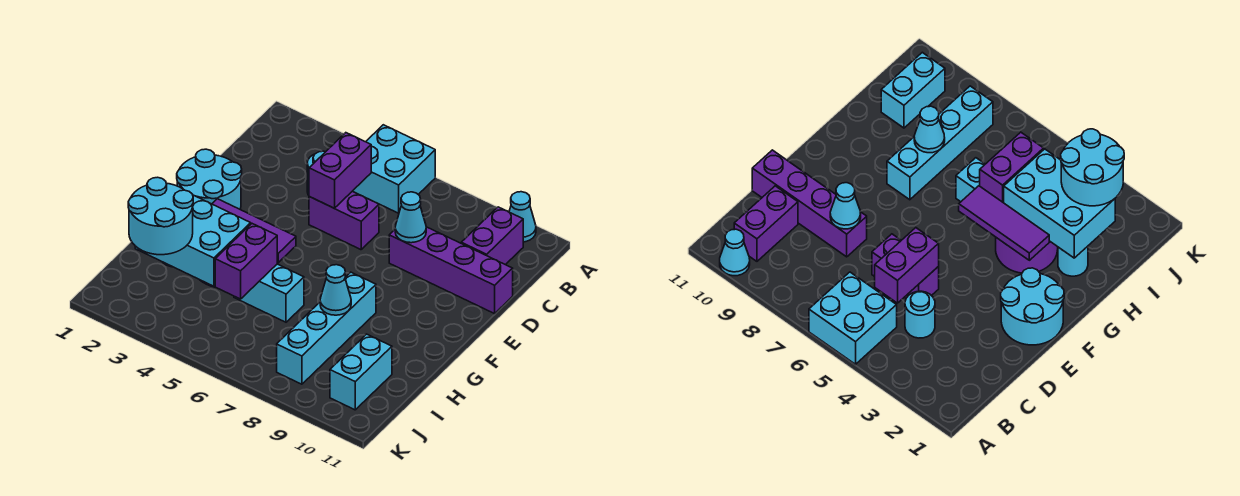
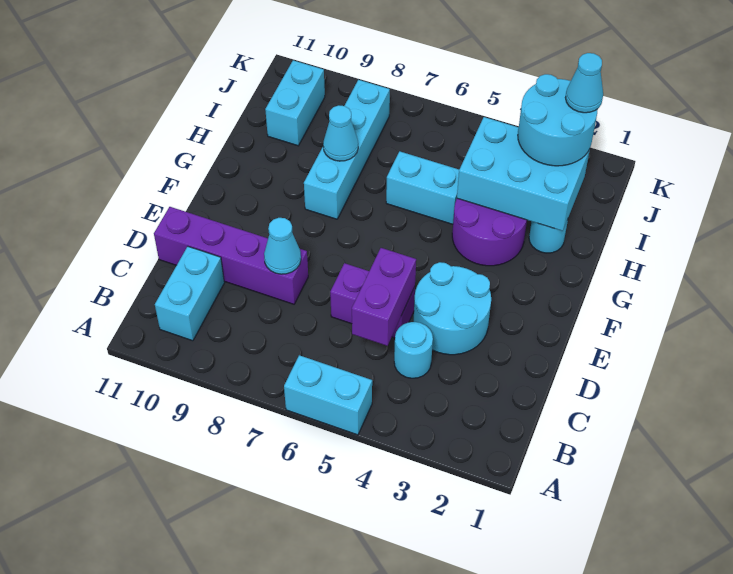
cyan 2x2 brick [353,125,435,213] -> cyan 1x2 brick [284,355,372,435]
cyan 1x1 cone [509,192,536,242] -> cyan 1x1 cone moved to [565,53,603,113]
purple 1x2 brick [461,207,523,265] -> cyan 1x2 brick [155,247,224,341]
cyan 2x2 round brick [177,149,242,209] -> cyan 2x2 round brick moved to [414,262,491,355]
purple 1x3 tile [212,199,296,263] -> none
purple 1x2 brick [215,224,277,299] -> none

